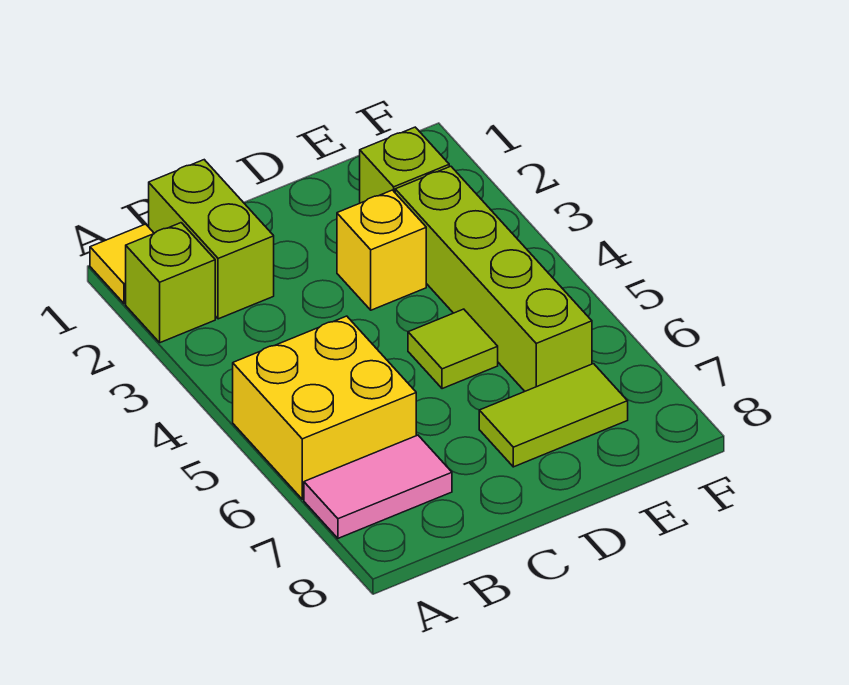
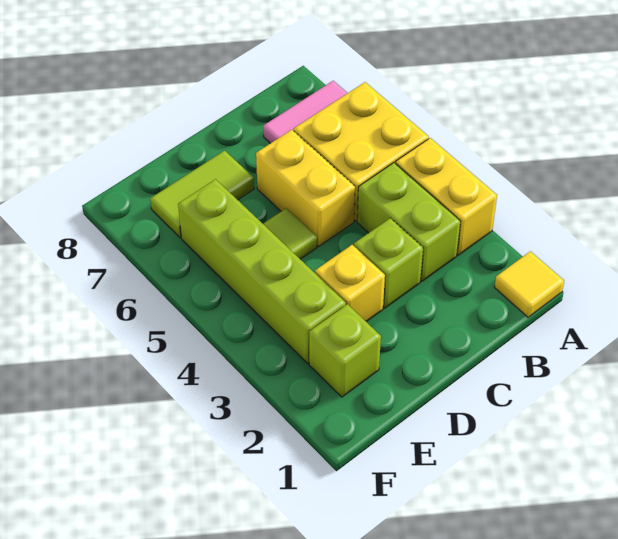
lime 1x1 brick [126,223,215,343] -> lime 1x1 brick moved to [354,218,423,308]
none -> yellow 1x2 brick [396,138,497,255]
lime 1x2 brick [149,160,274,319] -> lime 1x2 brick moved to [357,163,461,281]
none -> yellow 1x2 brick [256,130,355,246]

